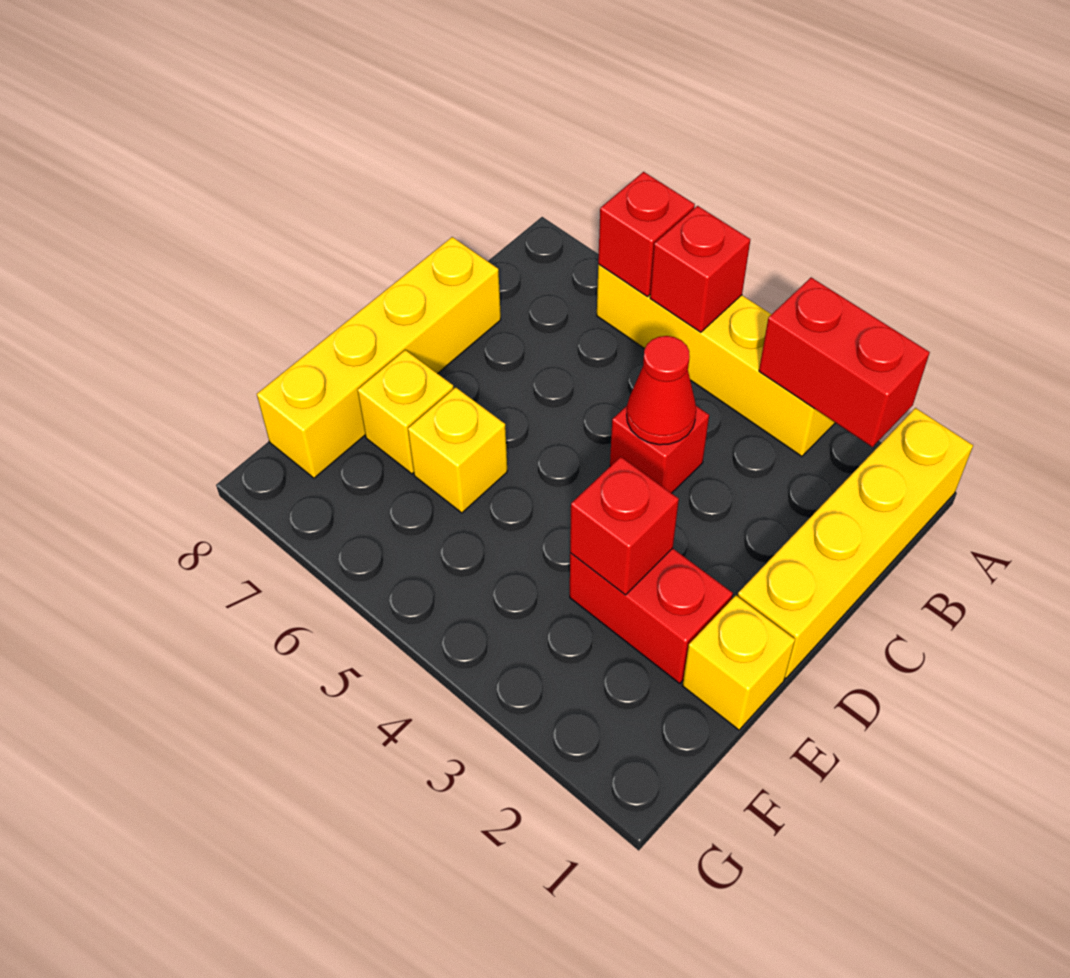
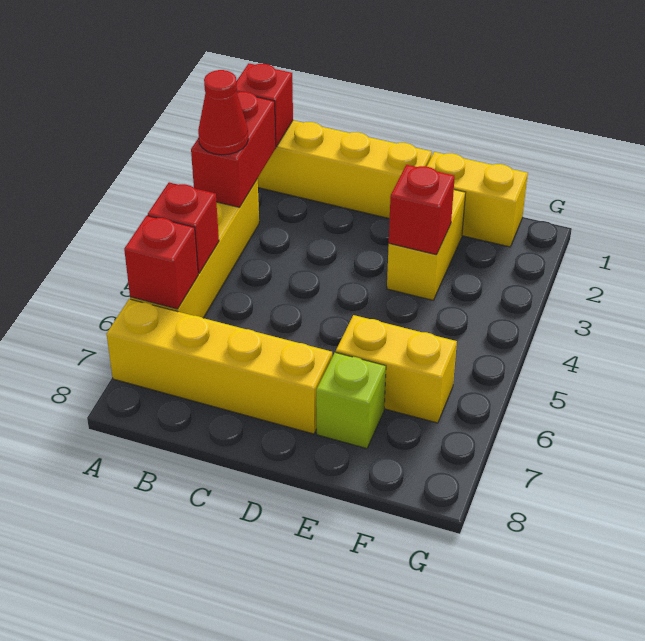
red 1x1 brick [610,406,709,493] -> red 1x1 brick moved to [236,63,293,147]
red 1x1 cone [627,336,696,445] -> red 1x1 cone moved to [198,70,248,155]
yellow 1x4 brick [257,237,501,478] -> yellow 1x4 brick moved to [107,299,332,434]
yellow 1x1 brick [683,596,795,730] -> yellow 1x2 brick [427,152,528,247]
red 1x2 brick [570,548,733,683] -> yellow 1x2 brick [387,190,466,300]
yellow 1x1 brick [408,387,507,513] -> yellow 1x2 brick [336,315,457,423]
yellow 1x1 brick [357,350,453,474] -> lime 1x1 brick [316,352,386,448]

